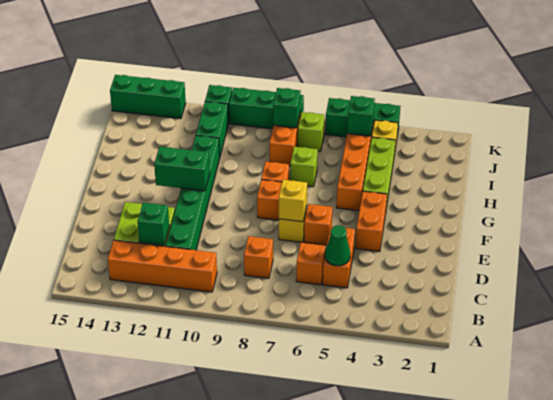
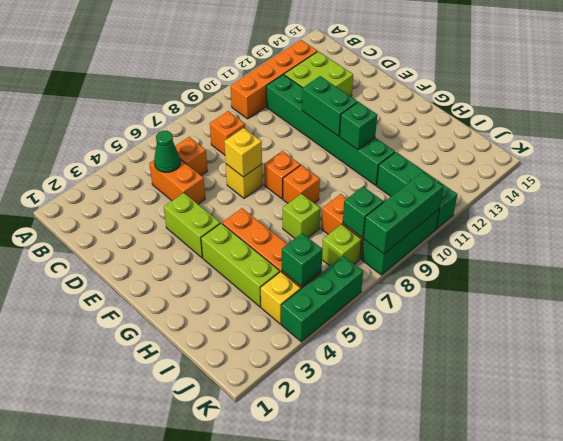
green 1x1 brick [138,203,169,245] -> green 1x1 brick moved to [340,102,377,150]
orange 1x2 brick [355,191,387,252] -> lime 1x2 brick [164,193,220,258]
orange 1x1 brick [304,204,332,245] -> none
green 1x2 brick [154,147,210,191] -> green 1x2 brick turned to [302,76,358,136]
green 1x3 brick [110,75,186,119] -> green 1x3 brick moved to [364,172,443,254]

